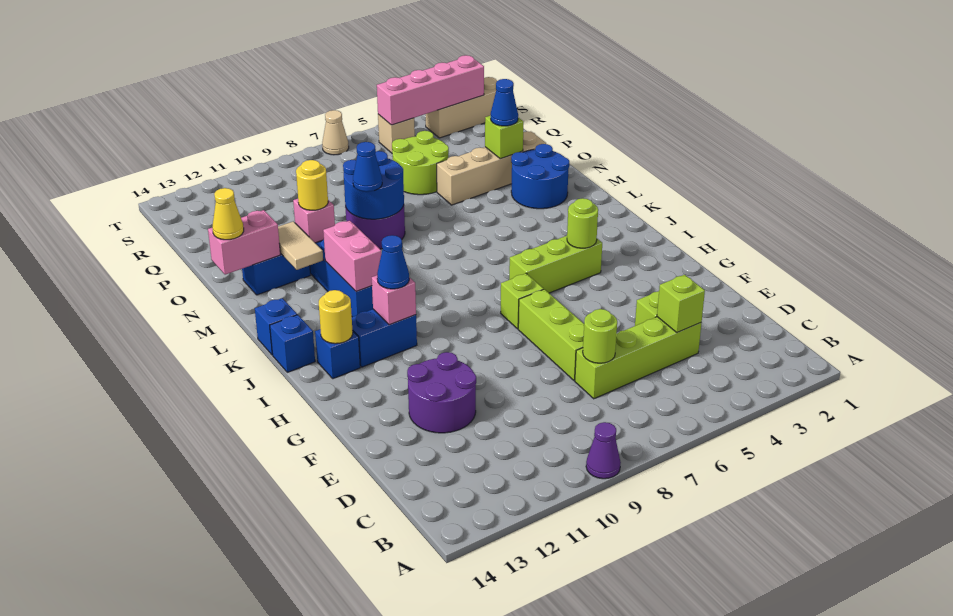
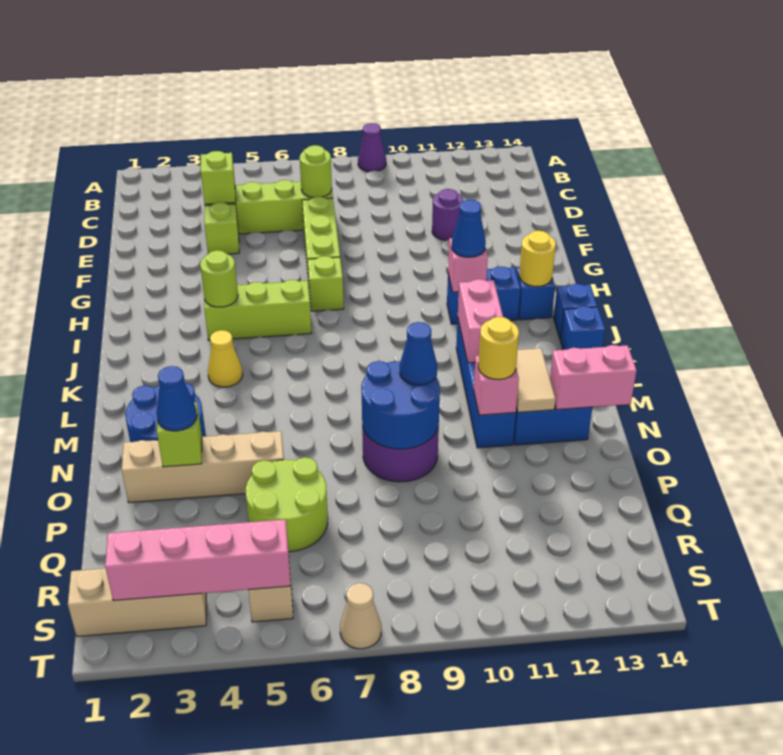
purple 2x2 round brick [407,352,476,433] -> purple 1x1 round brick [432,189,463,240]
yellow 1x1 cone [212,188,244,240] -> yellow 1x1 cone moved to [208,330,243,387]

